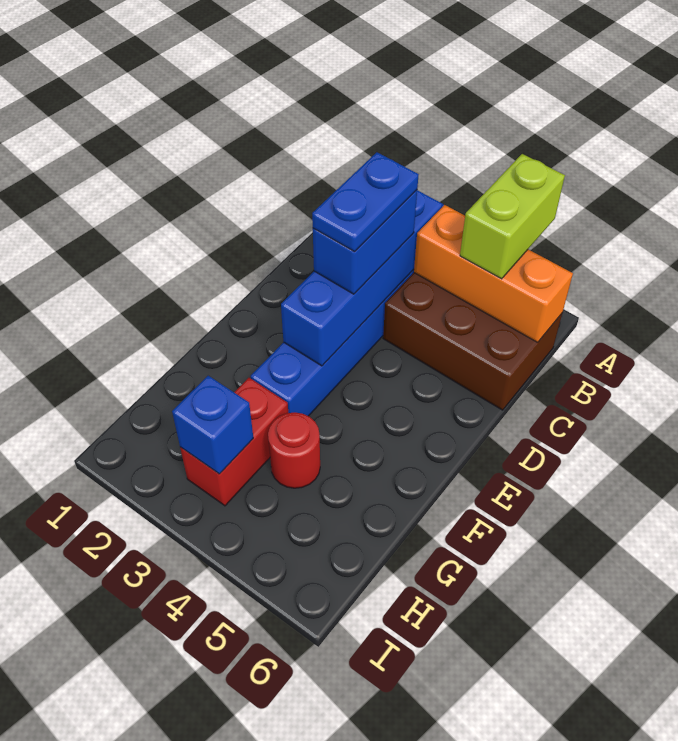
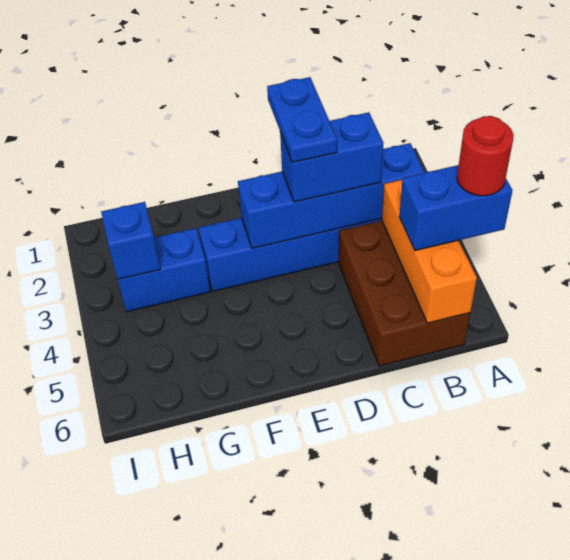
lime 1x2 brick [460,154,565,279] -> blue 1x2 brick [399,165,512,251]
blue 1x2 plate [312,152,419,252] -> blue 1x2 plate turned to [267,77,337,162]
red 1x2 brick [180,378,288,506] -> blue 1x2 brick [118,228,210,312]
red 1x1 round brick [268,412,320,488] -> red 1x1 round brick moved to [457,116,514,196]

